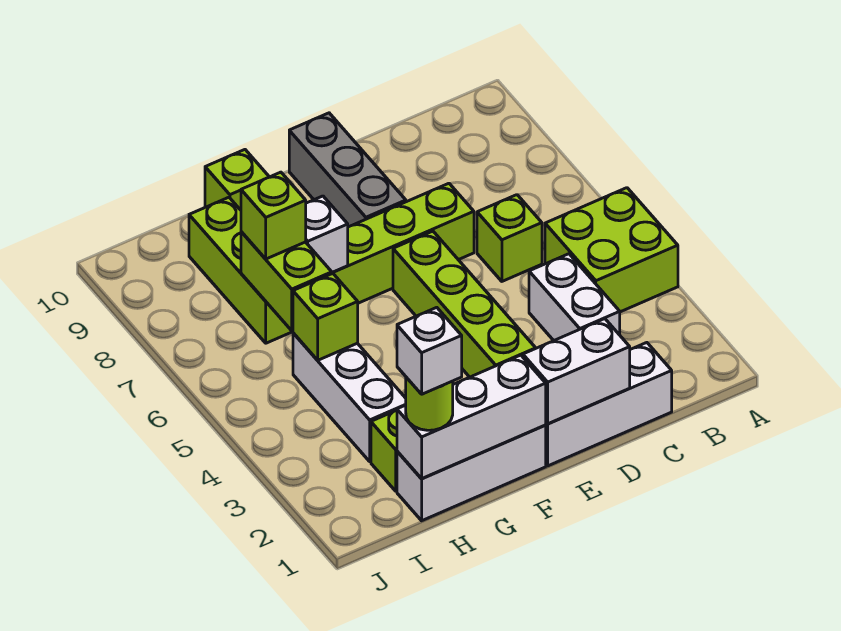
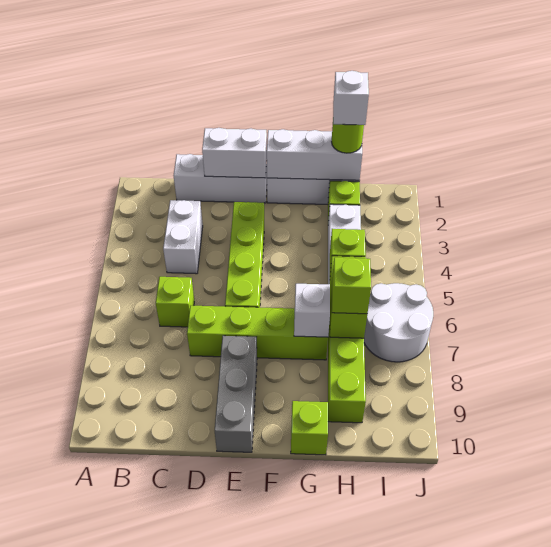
lime 2x2 brick [545,188,678,312] -> none
none -> white 2x2 round brick [364,283,433,362]

